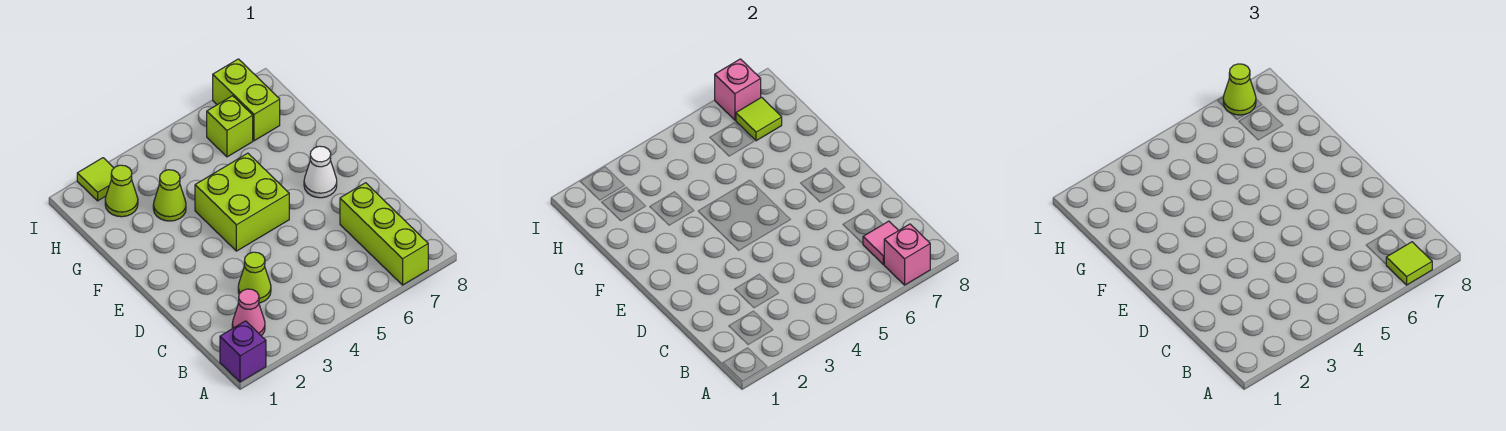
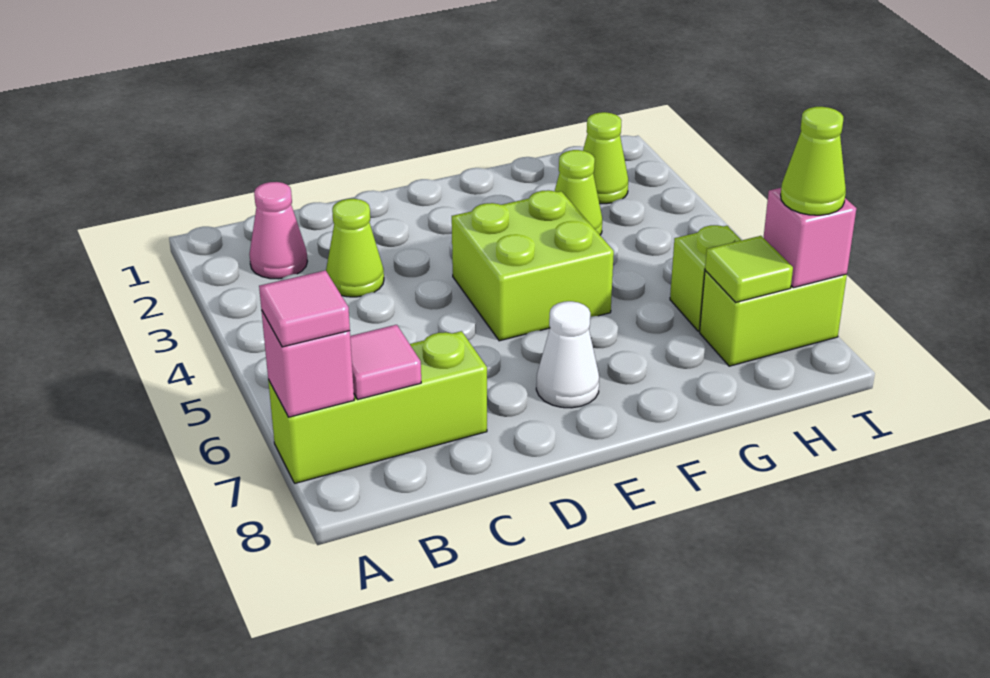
purple 1x1 brick [220,321,266,382] -> none
lime 1x1 tile [1386,242,1432,285] -> pink 1x1 tile [259,270,350,347]
lime 1x1 tile [77,158,114,201] -> none

